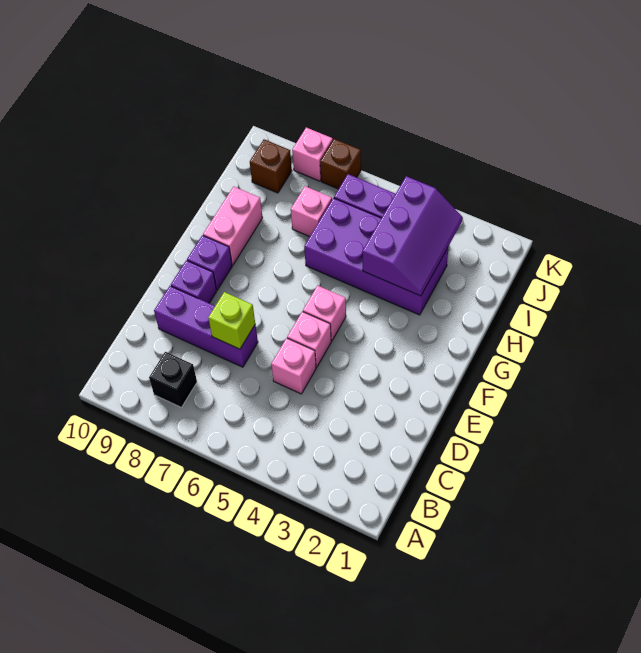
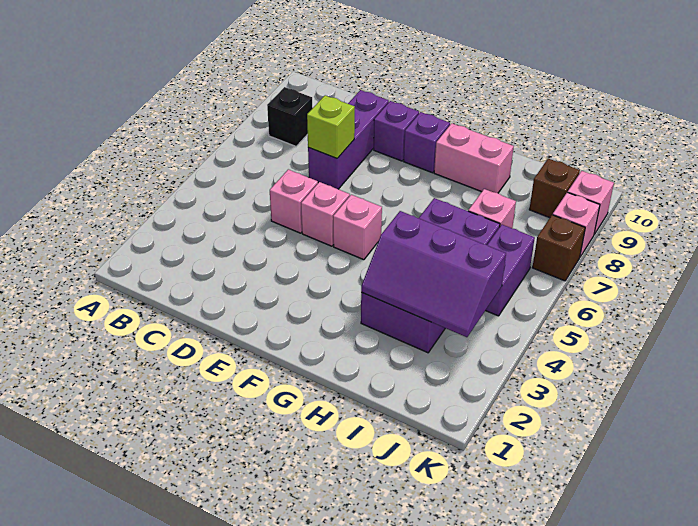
none -> pink 1x1 brick [568,171,614,234]

